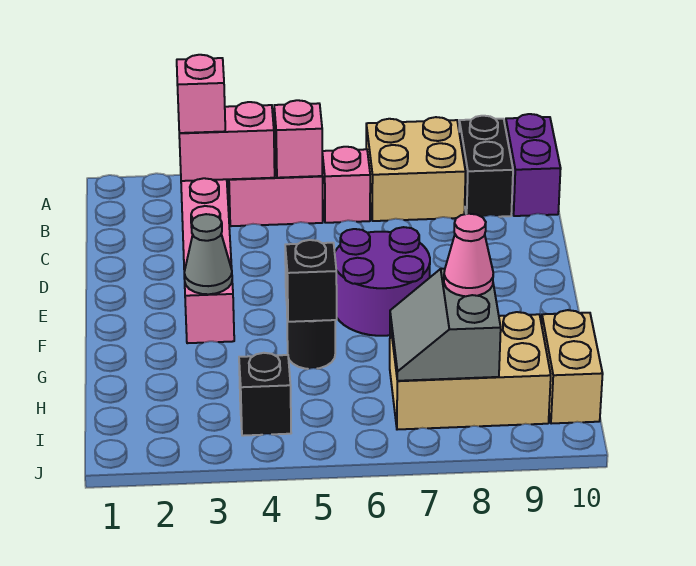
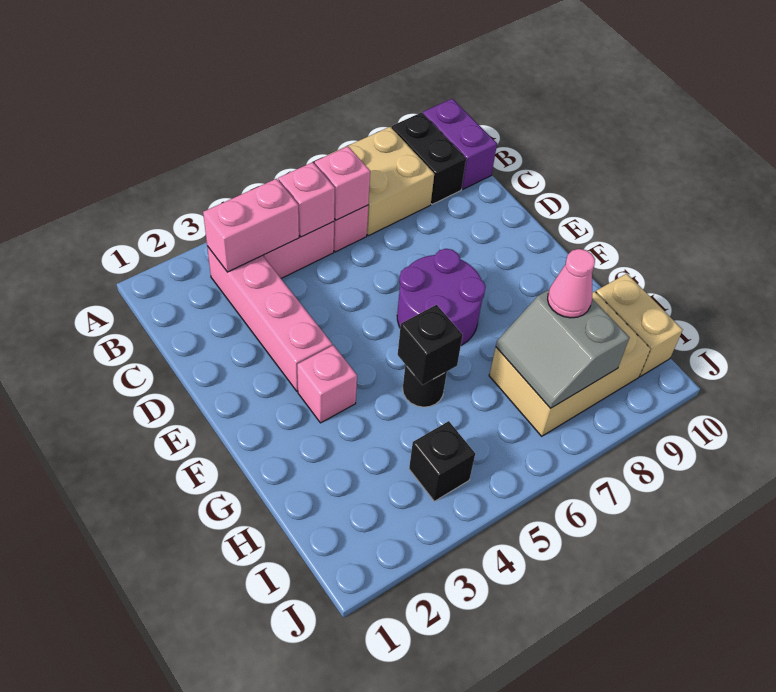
pink 1x1 brick [177,55,225,133] -> pink 1x1 brick moved to [315,146,370,220]
grey 1x1 cone [184,214,232,294] -> none

